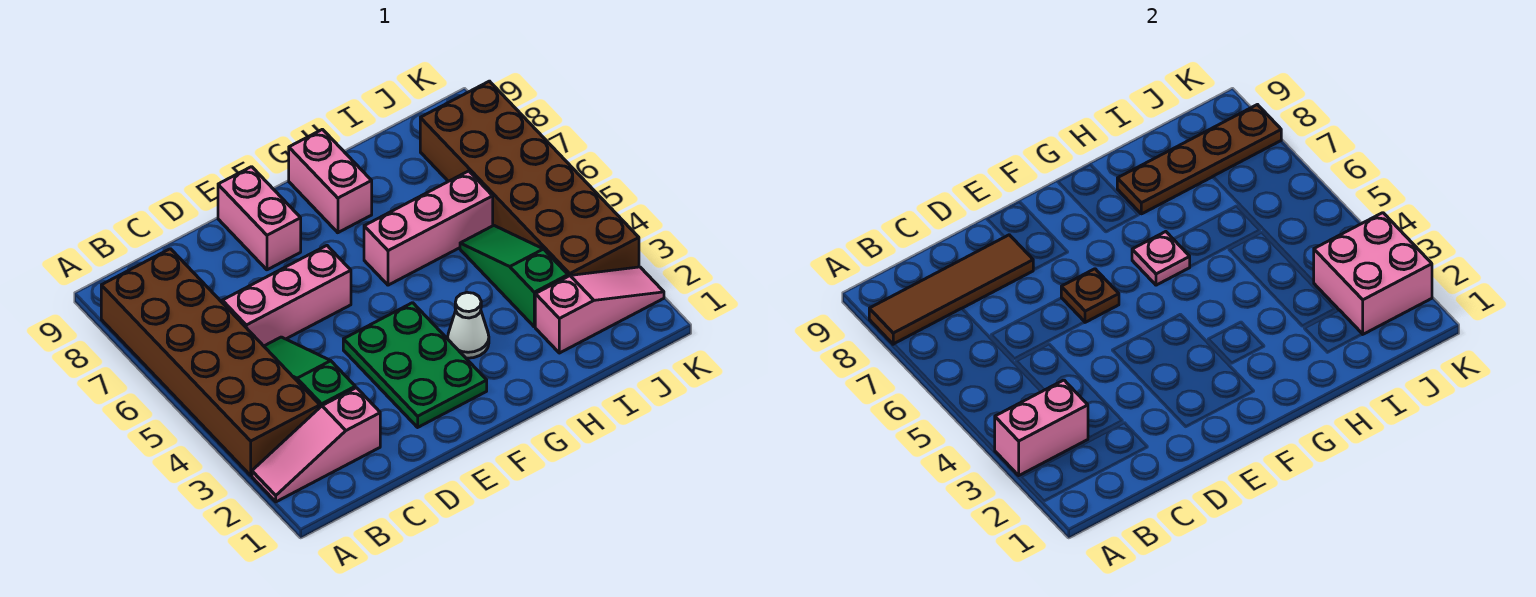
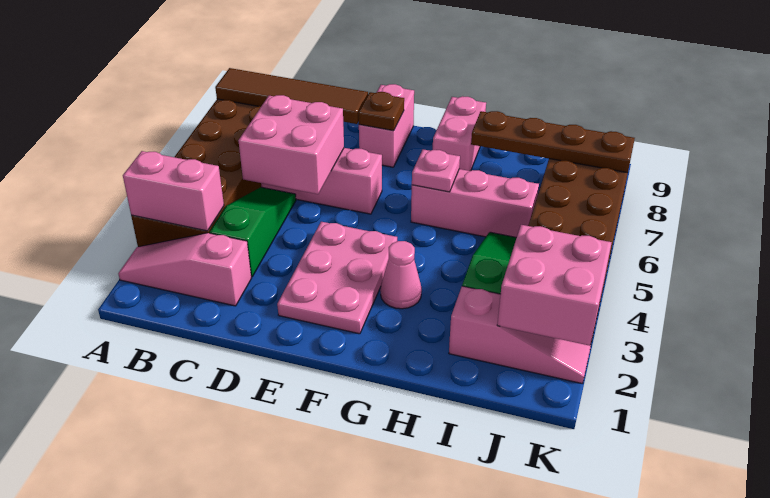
none -> pink 2x2 brick [238,95,344,194]
green 2x3 plate [343,303,487,427] -> pink 2x3 plate [277,222,397,334]
brown 1x1 plate [1061,269,1119,322] -> brown 1x1 plate moved to [358,92,404,131]
white 1x1 cone [448,292,489,358] -> pink 1x1 cone [380,241,422,309]

